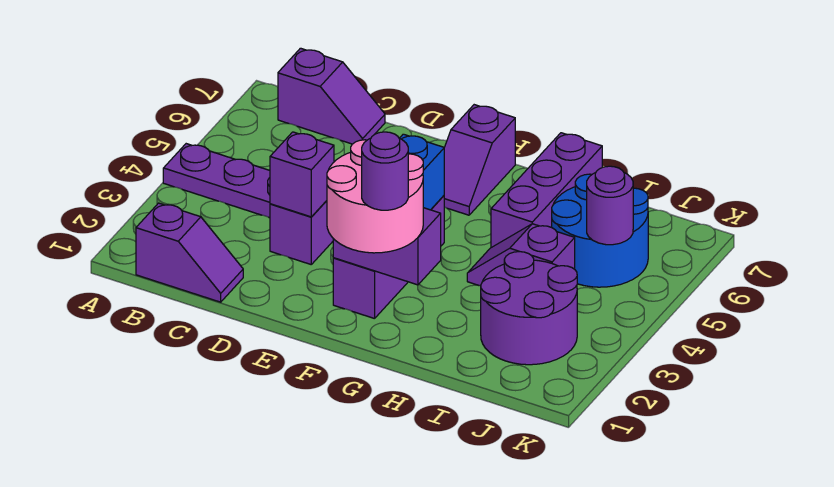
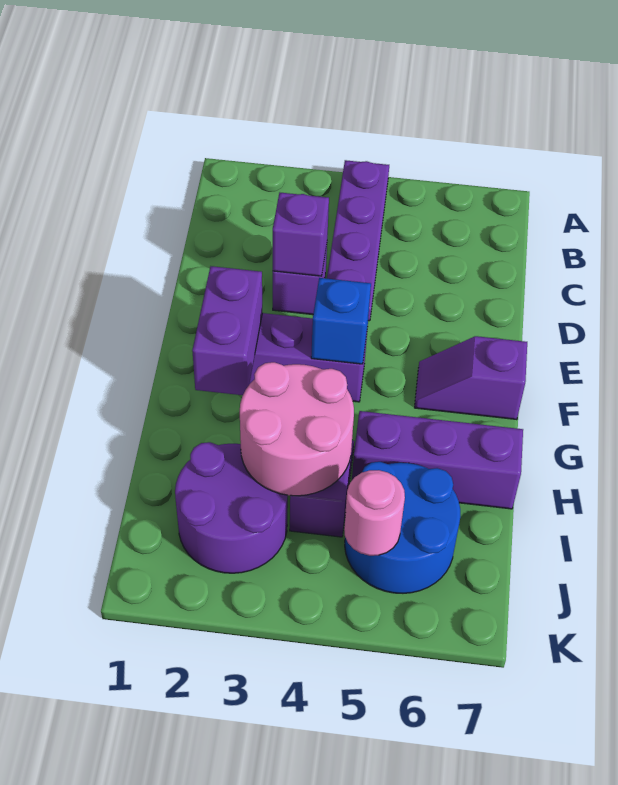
purple 1x2 slope [136,203,243,302] -> none
purple 1x2 slope [278,48,385,144] -> none
pink 2x2 round brick [327,140,423,253] -> pink 2x2 round brick moved to [240,362,354,496]
purple 1x1 round brick [362,132,408,210] -> none
purple 1x1 round brick [587,166,633,245] -> pink 1x1 round brick [344,470,405,556]

